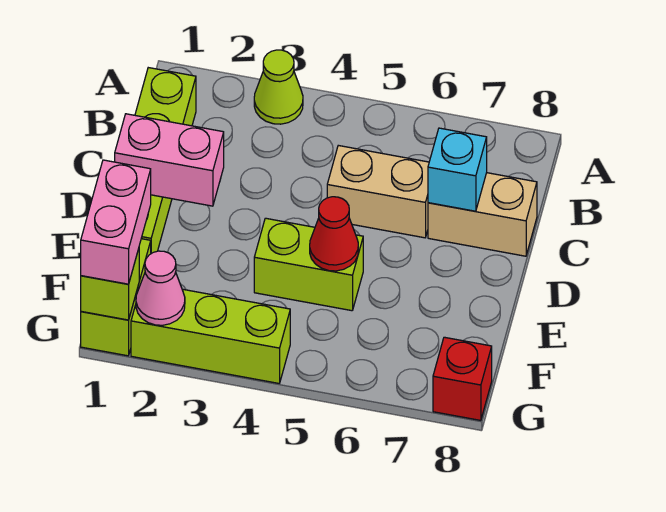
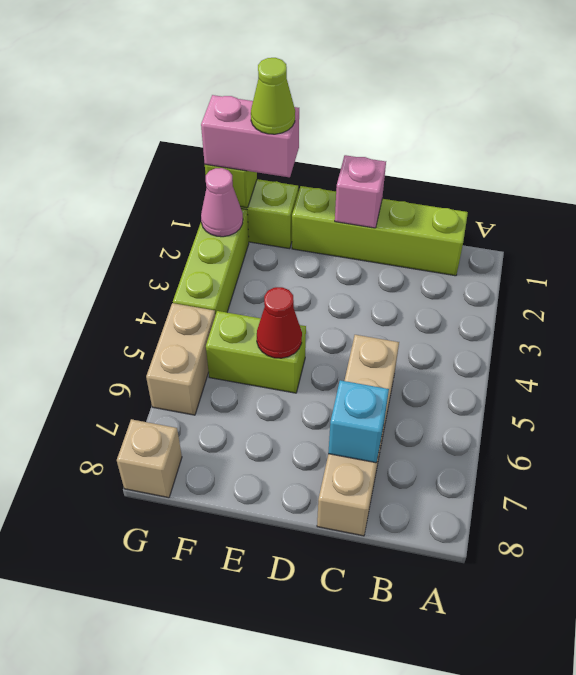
lime 1x1 cone [254,50,303,124] -> lime 1x1 cone moved to [251,58,295,134]
pink 1x2 brick [115,114,224,206] -> pink 1x1 brick [335,155,386,228]
lime 1x2 brick [254,218,363,311] -> lime 1x2 brick turned to [206,311,306,393]
none -> tan 1x2 brick [146,303,215,415]
red 1x1 brick [433,337,492,420] -> tan 1x1 brick [117,419,182,498]

